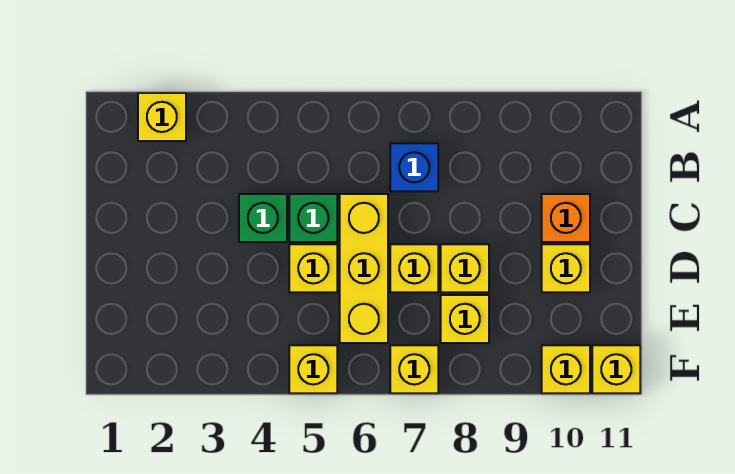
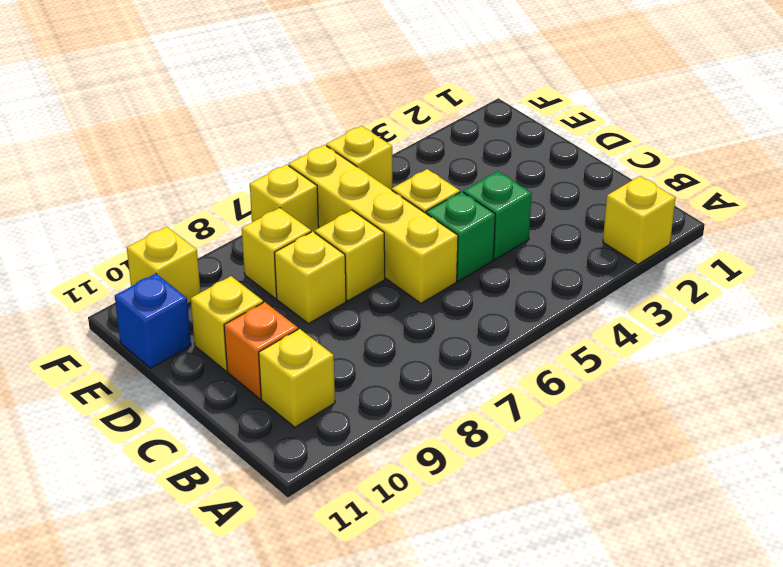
blue 1x1 brick [390,143,438,191] -> blue 1x1 brick moved to [115,274,191,368]
yellow 1x3 brick [340,194,388,343] -> yellow 1x4 brick [289,145,458,303]
yellow 1x1 brick [592,345,640,393] -> yellow 1x1 brick moved to [259,329,335,427]

